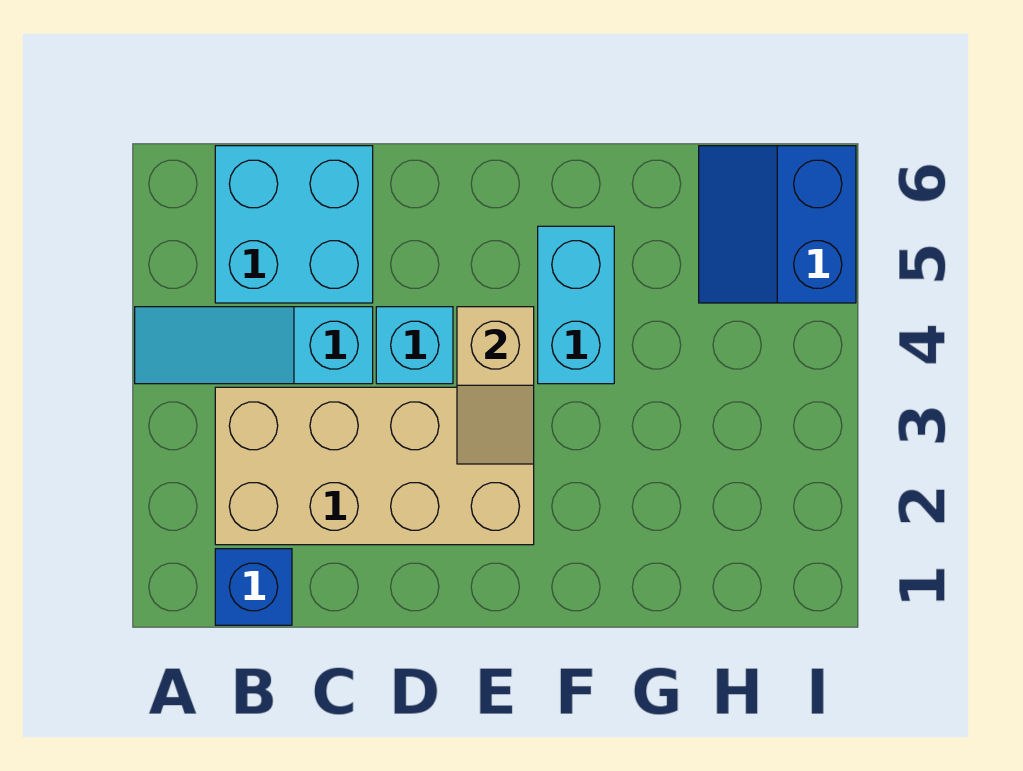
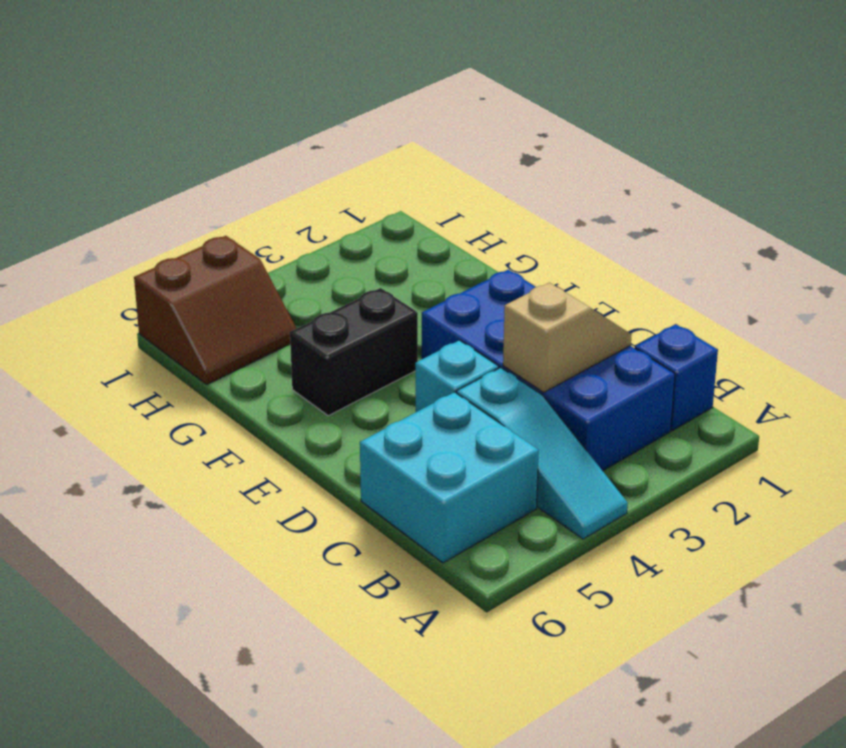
tan 2x4 brick [215,387,534,545] -> blue 2x4 brick [422,270,675,471]
tan 1x2 slope [457,307,534,464] -> tan 1x2 slope moved to [503,283,632,392]
cyan 1x2 brick [538,226,614,384] -> black 1x2 brick [290,288,418,416]
blue 2x2 slope [699,146,856,303] -> brown 2x2 slope [134,236,297,384]

